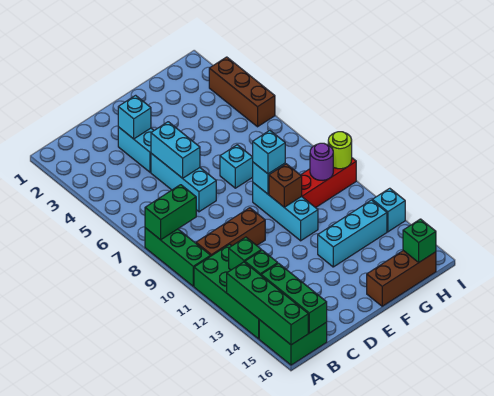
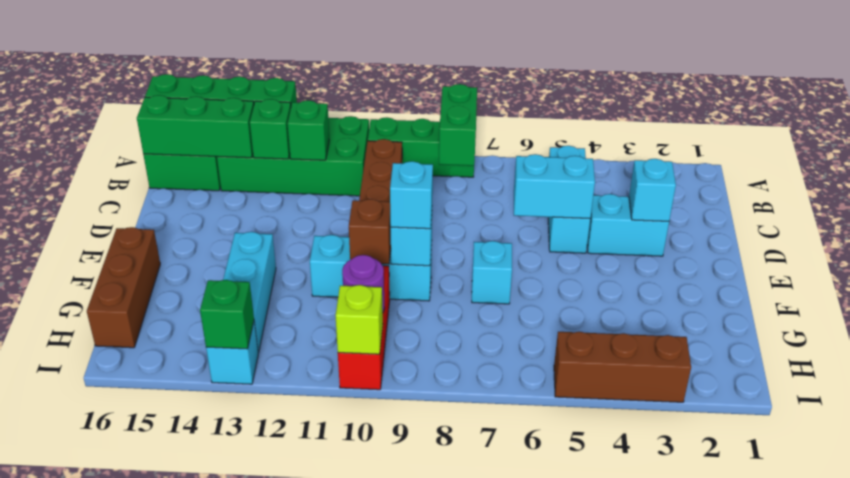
cyan 1x3 brick [151,153,216,212] -> cyan 1x3 brick turned to [548,146,590,253]
green 1x1 brick [403,219,436,262] -> green 1x1 brick moved to [200,280,254,349]
lime 1x1 round brick [328,132,352,169] -> lime 1x1 brick [336,285,383,354]

